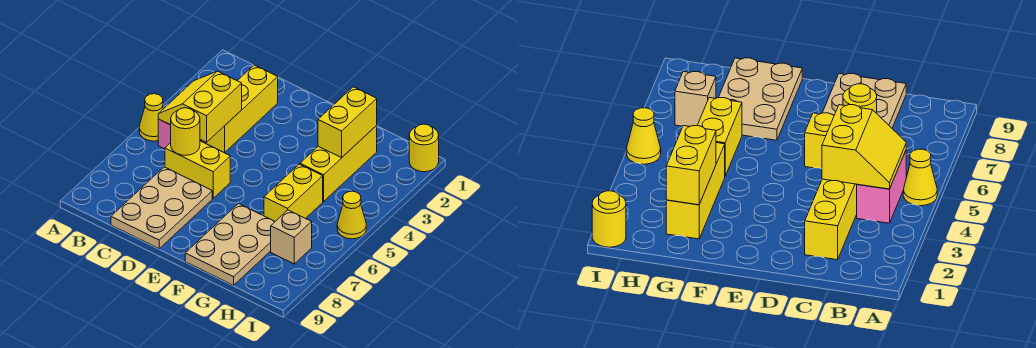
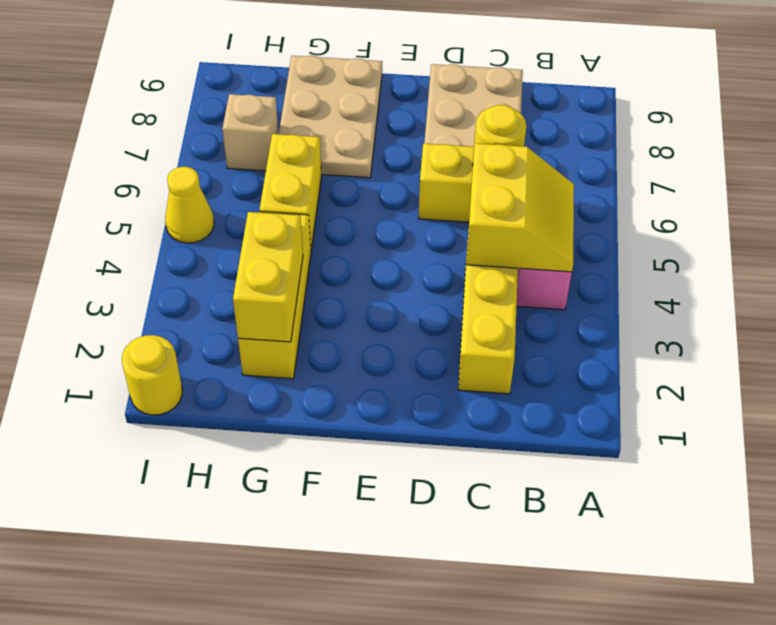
yellow 1x1 cone [139,94,163,141] -> none

